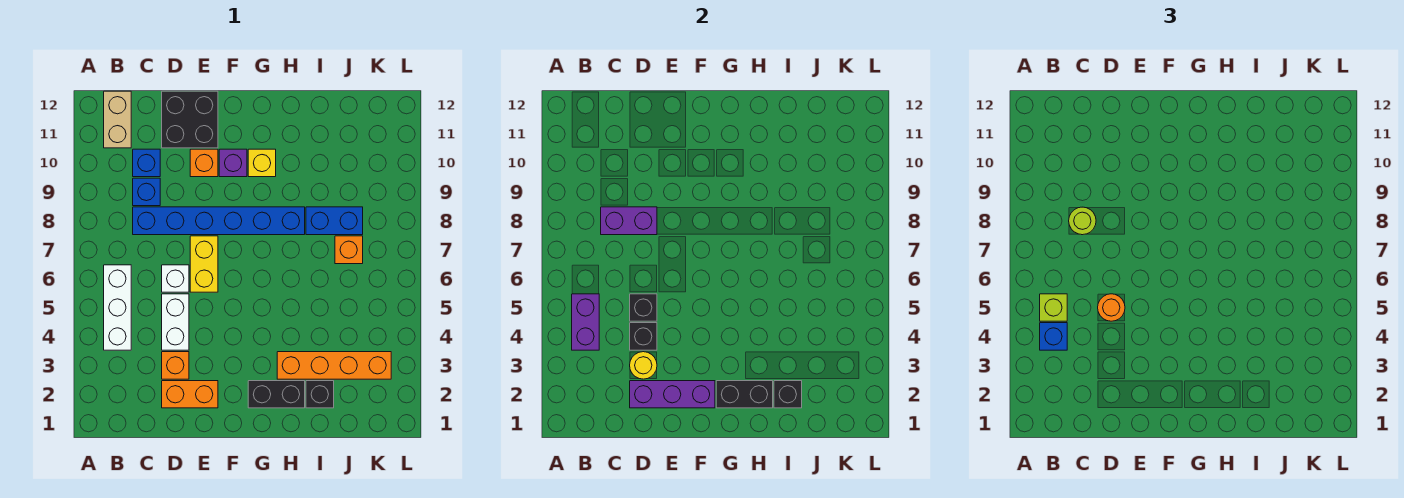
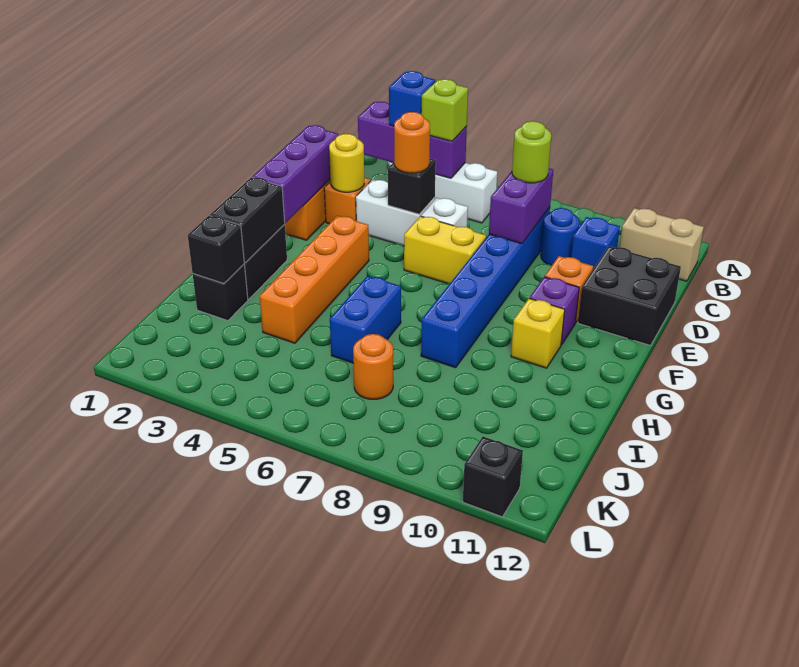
purple 1x2 brick [572,294,599,350] -> purple 1x3 brick [358,102,467,178]
blue 1x1 brick [133,178,160,206] -> blue 1x1 round brick [541,208,579,266]
black 1x1 brick [630,323,657,350] -> black 1x1 brick moved to [463,437,523,517]
orange 1x4 brick [277,352,391,379] -> orange 1x4 brick moved to [260,216,369,343]
blue 1x2 brick [306,207,363,235] -> blue 1x2 brick moved to [330,276,401,363]
orange 1x1 brick [335,236,363,264] -> orange 1x1 round brick [353,334,393,399]

